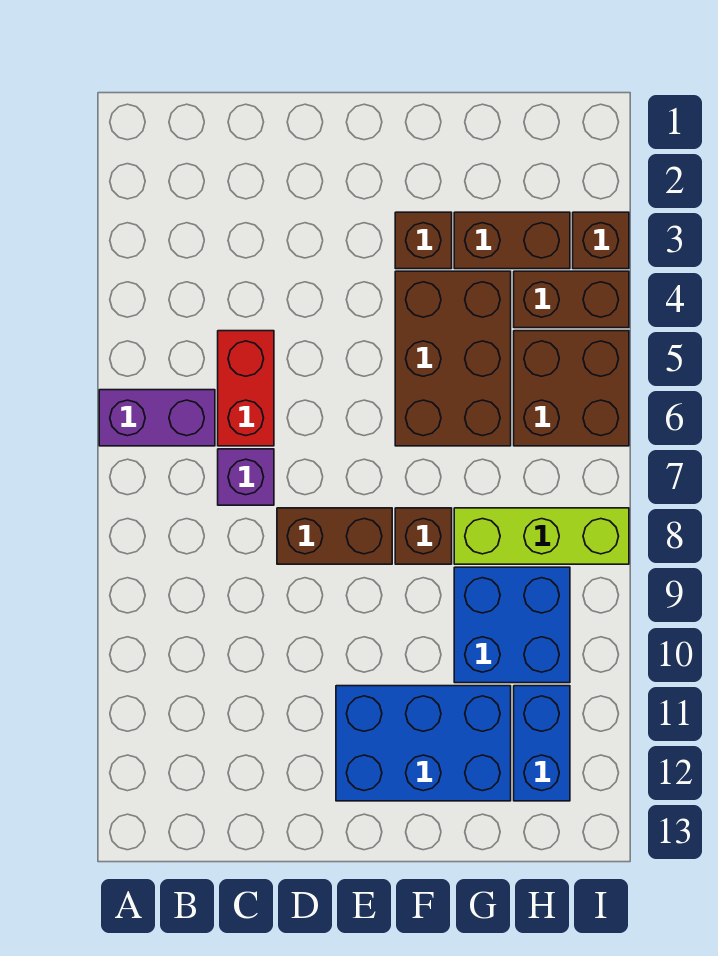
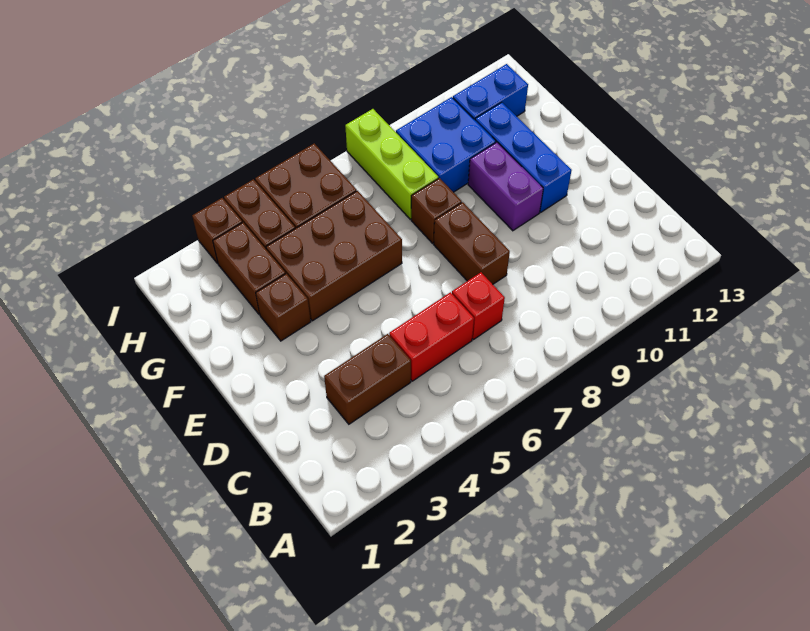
purple 1x2 brick [99,390,215,446] -> purple 1x2 brick moved to [468,142,543,231]
none -> brown 1x2 brick [324,334,411,424]
purple 1x1 brick [218,449,274,505] -> red 1x1 brick [452,272,505,340]
blue 2x3 brick [336,686,511,801] -> blue 1x3 brick [475,102,572,212]

